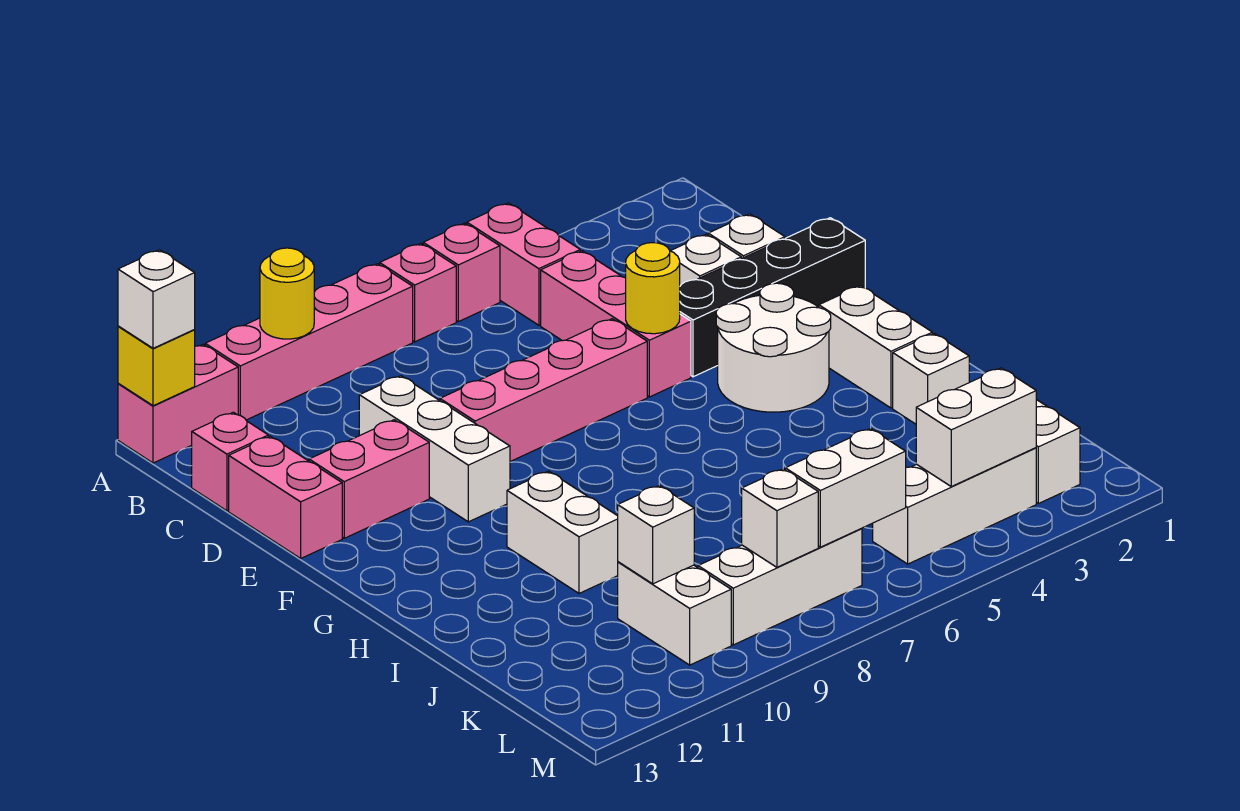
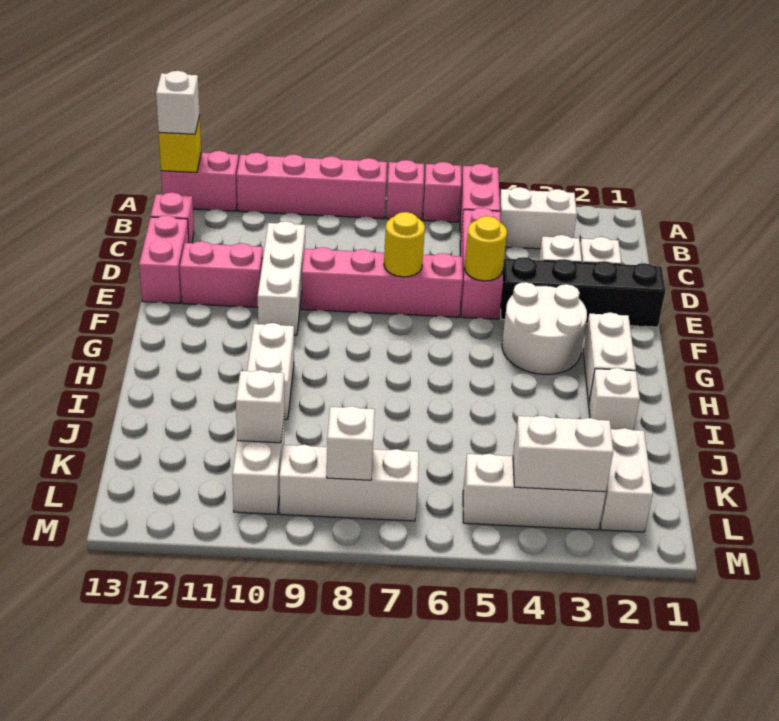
yellow 1x1 round brick [260,248,314,339] -> yellow 1x1 round brick moved to [384,212,425,277]
white 1x2 brick [785,428,906,547] -> white 1x2 brick moved to [500,187,577,249]

